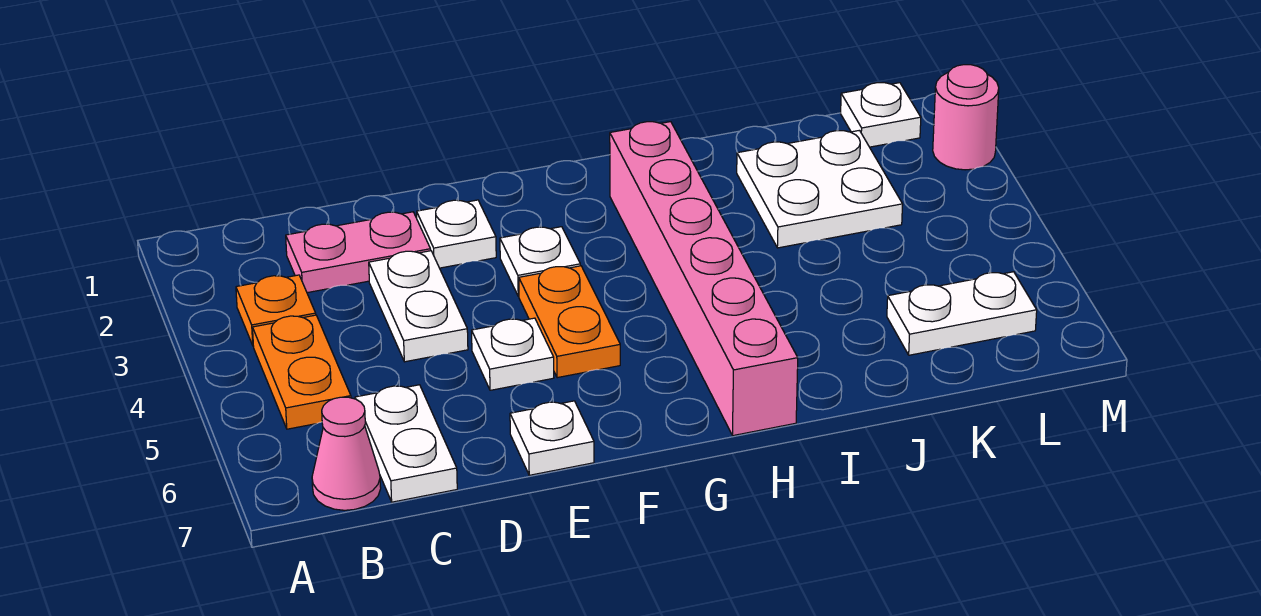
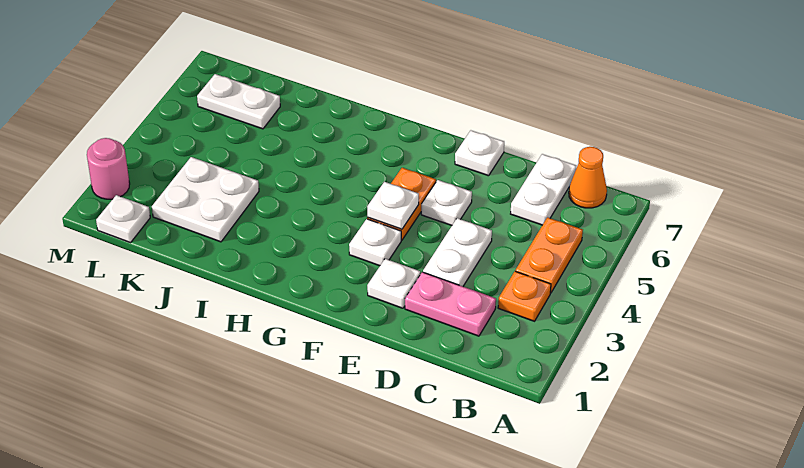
pink 1x1 cone [312,397,381,510] -> orange 1x1 cone [569,147,607,208]
none -> white 1x1 plate [367,182,419,229]
pink 1x6 brick [610,122,798,436] -> none

